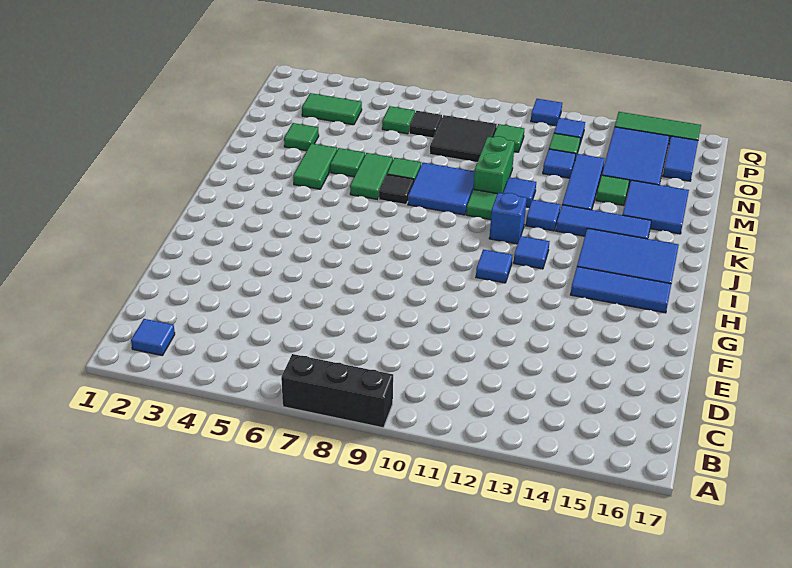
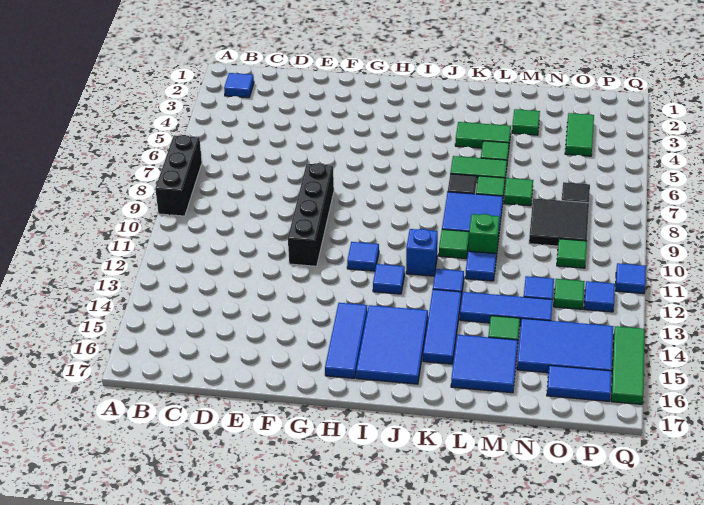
none -> black 1x4 brick [288,163,334,266]
green 1x2 brick [474,136,515,193] -> green 1x1 brick [468,214,500,257]
green 1x1 tile [382,106,415,134] -> green 1x1 tile moved to [504,178,533,206]

